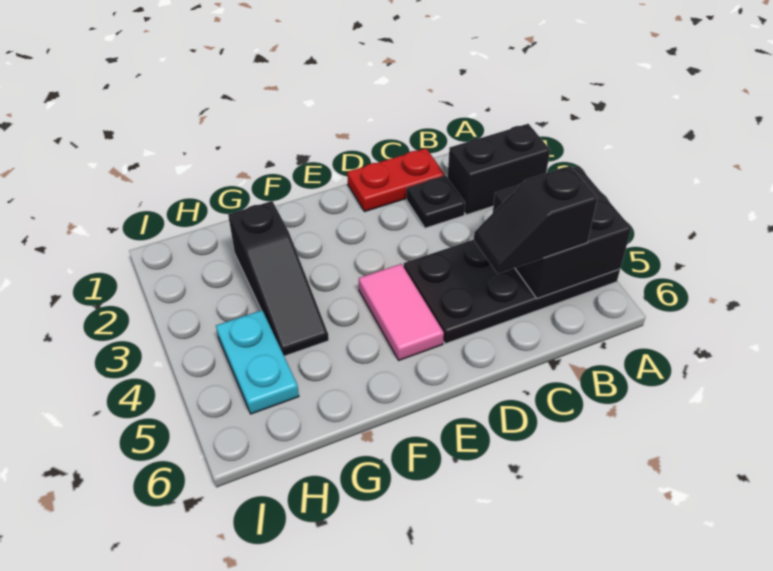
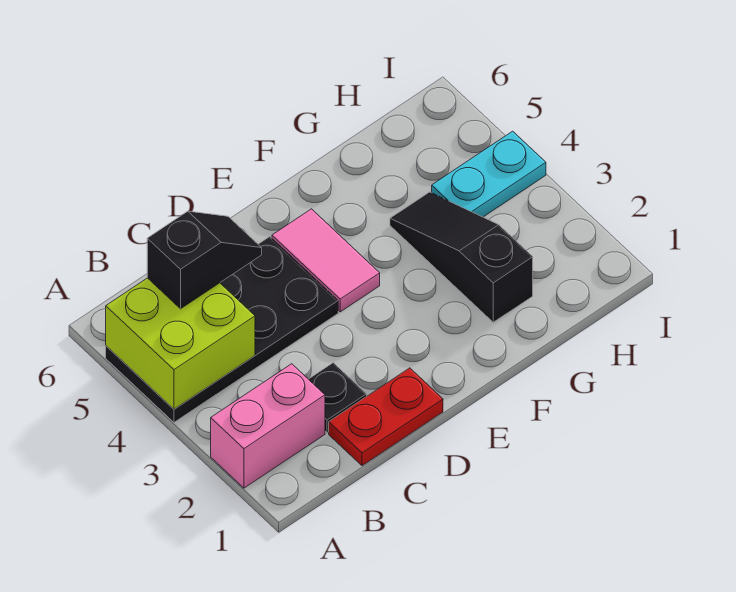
black 1x2 brick [447,124,550,215] -> pink 1x2 brick [211,364,325,488]
black 2x2 brick [493,166,631,298] -> lime 2x2 brick [106,278,255,409]
cyan 1x2 plate [216,310,299,414] -> cyan 1x2 plate turned to [432,131,546,217]

